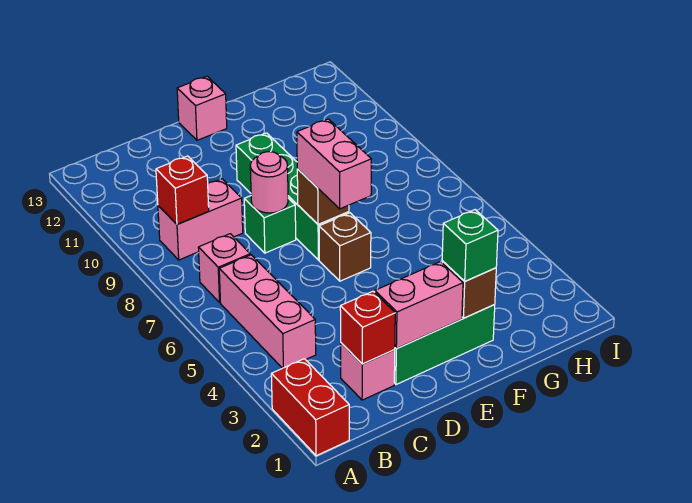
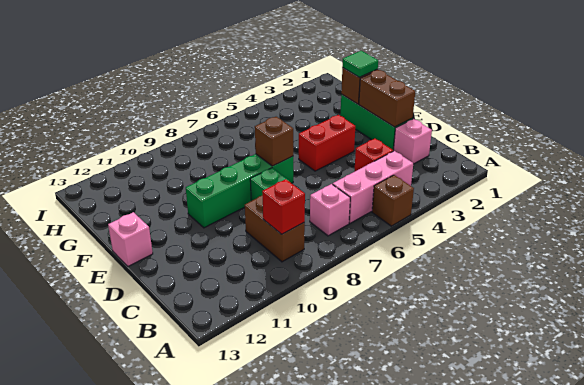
red 1x2 brick [271,359,349,456] -> red 1x2 brick moved to [299,115,355,171]
pink 1x2 brick [158,179,243,260] -> brown 1x2 brick [245,195,305,262]
red 1x1 brick [340,291,395,364] -> red 1x1 brick moved to [354,139,393,172]
pink 1x2 brick [375,262,463,348] -> brown 1x2 brick [359,70,415,127]
pink 1x1 round brick [250,152,288,213] -> none
brown 1x1 brick [319,213,371,281] -> brown 1x1 brick moved to [372,175,414,226]
pink 1x2 brick [297,119,371,209] -> none
green 1x1 brick [442,210,498,281] -> green 1x1 tile [342,51,378,77]

